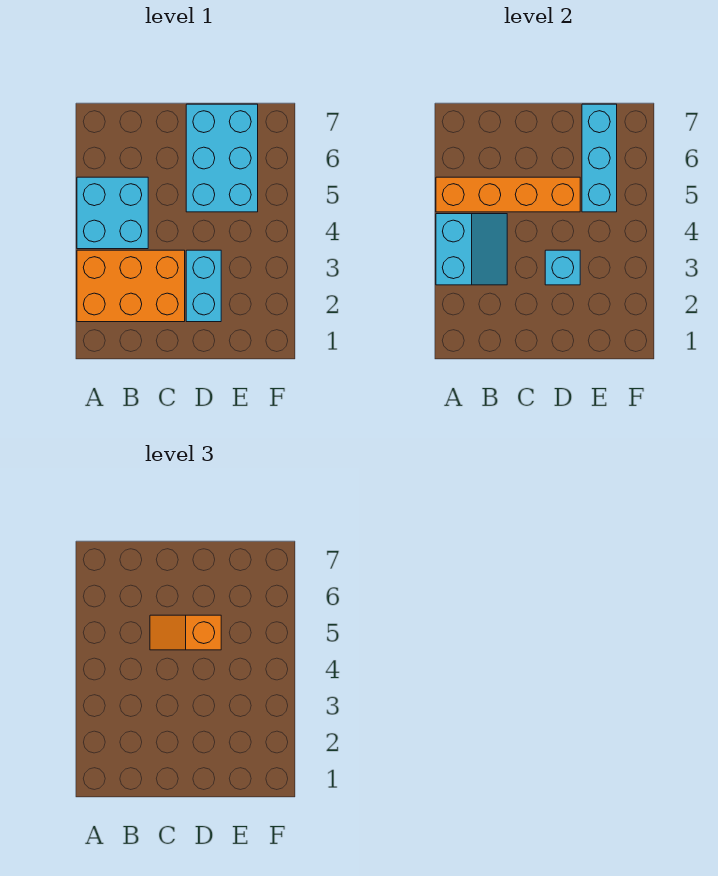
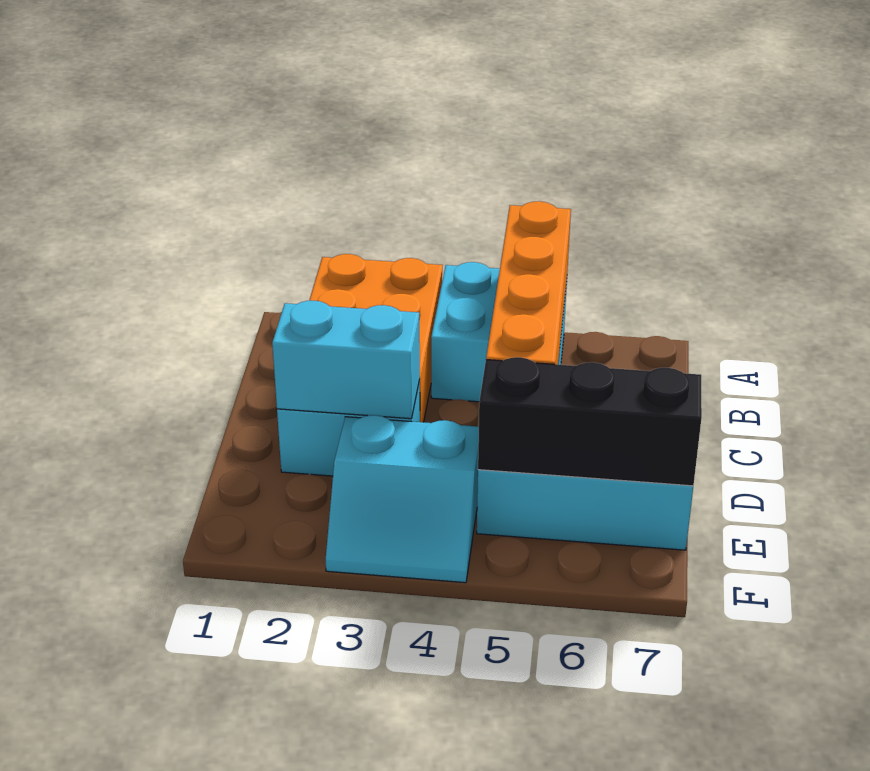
cyan 2x2 slope [436,214,507,285] -> cyan 2x2 slope moved to [326,415,479,583]
orange 1x2 slope [150,615,221,650] -> none
cyan 1x1 brick [545,250,580,285] -> cyan 1x2 brick [272,301,420,419]
cyan 1x3 brick [582,104,617,212] -> black 1x3 brick [478,357,702,486]

